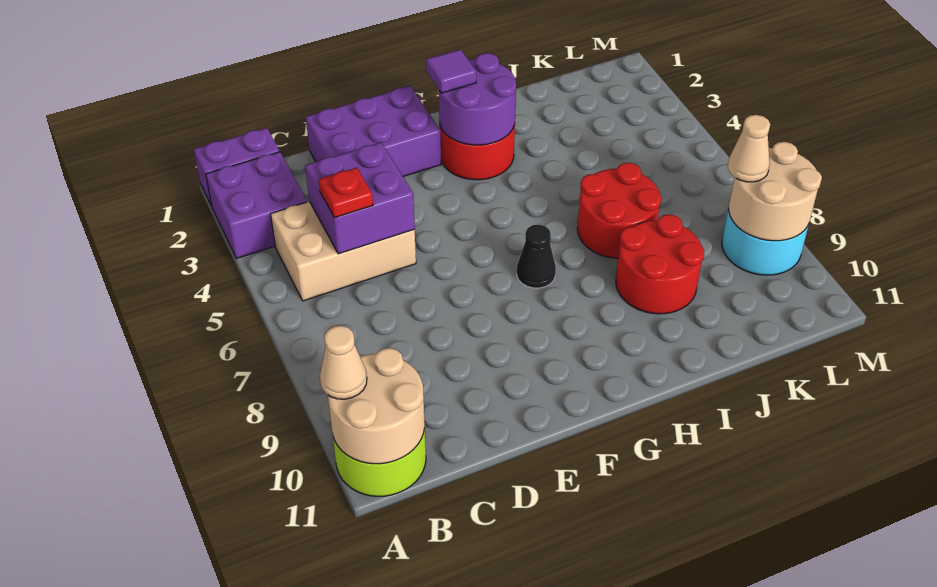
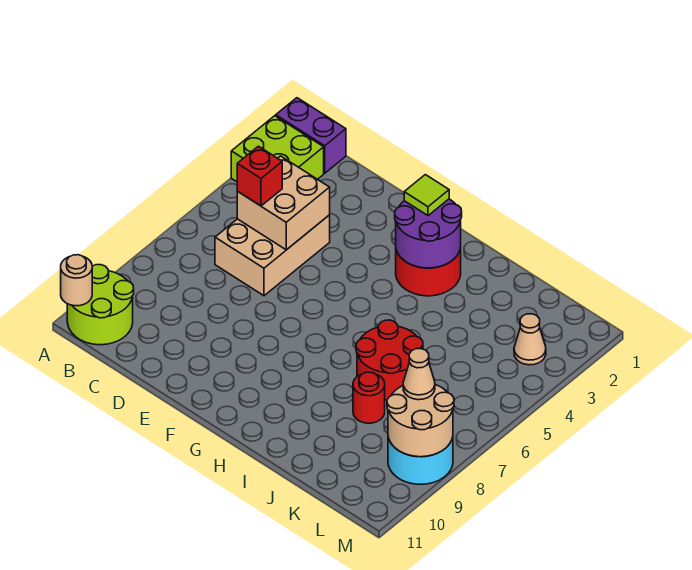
purple 2x2 brick [206,152,307,258] -> lime 2x2 brick [231,116,324,182]
tan 2x2 round brick [328,348,425,464] -> tan 1x1 round brick [61,255,92,306]
tan 1x1 cone [320,326,367,399] -> tan 1x1 cone moved to [514,314,546,365]
tan 2x3 brick [271,202,416,301] -> tan 2x3 brick turned to [215,215,330,296]
purple 2x2 brick [305,142,415,254] -> tan 2x2 brick [237,156,330,250]
red 1x1 plate [319,168,373,218] -> red 1x1 brick [237,146,282,206]
purple 2x3 brick [306,86,441,176] -> none
purple 1x1 tile [426,49,476,93] -> lime 1x1 tile [404,175,449,216]
black 1x1 cone [517,224,556,288] -> none
red 2x2 round brick [616,214,704,314] -> red 1x1 round brick [353,372,385,423]

